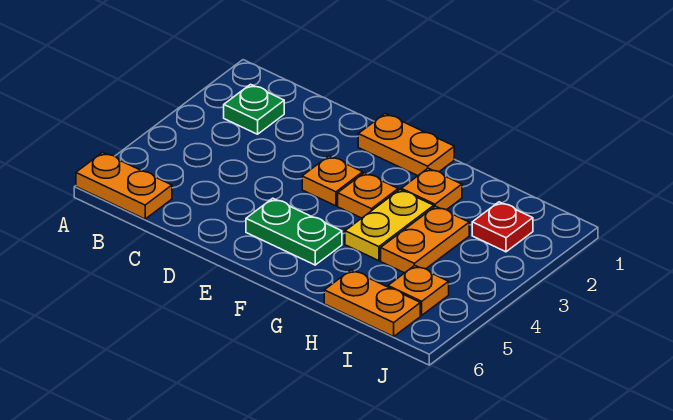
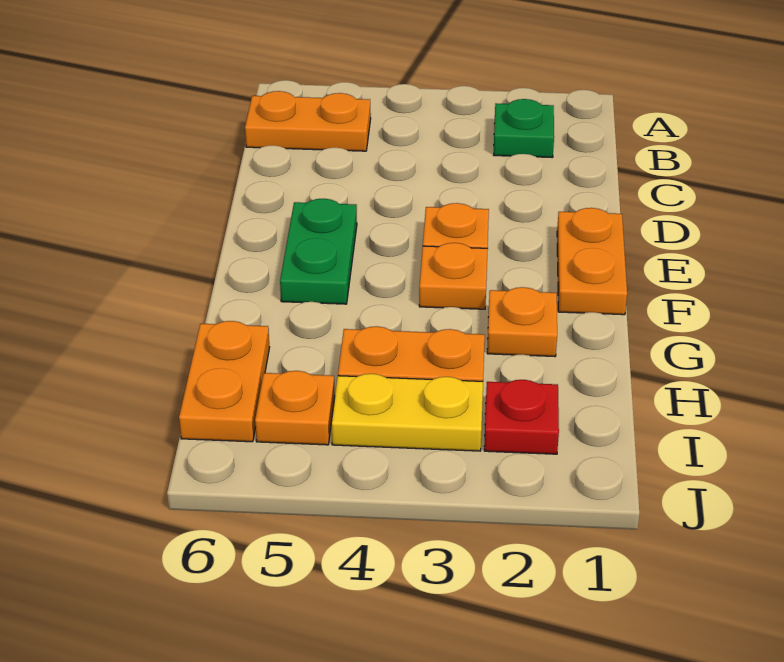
orange 1x2 plate [76,152,172,219] -> orange 1x2 plate turned to [245,91,371,151]
yellow 1x2 plate [345,190,434,261] -> yellow 1x2 plate moved to [332,374,483,451]

